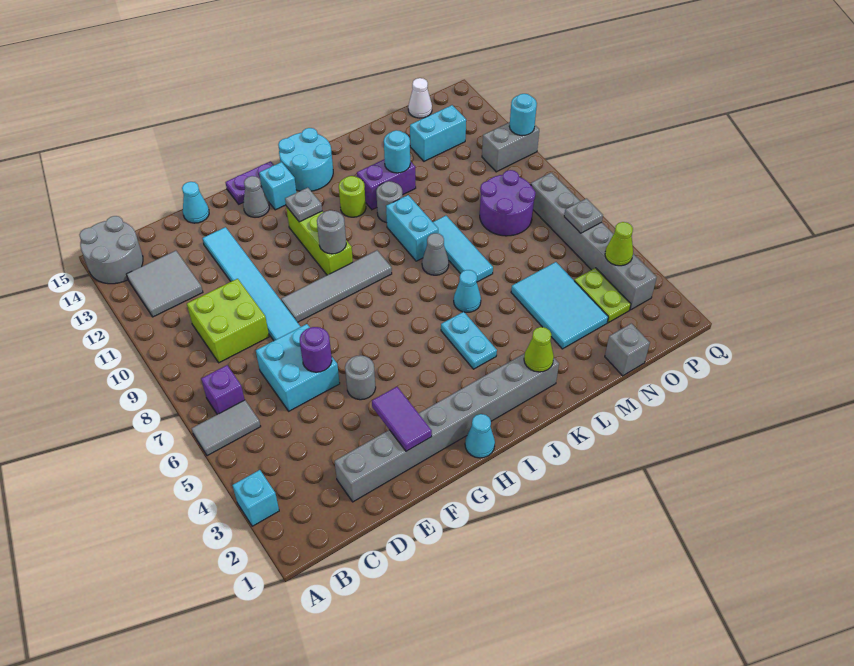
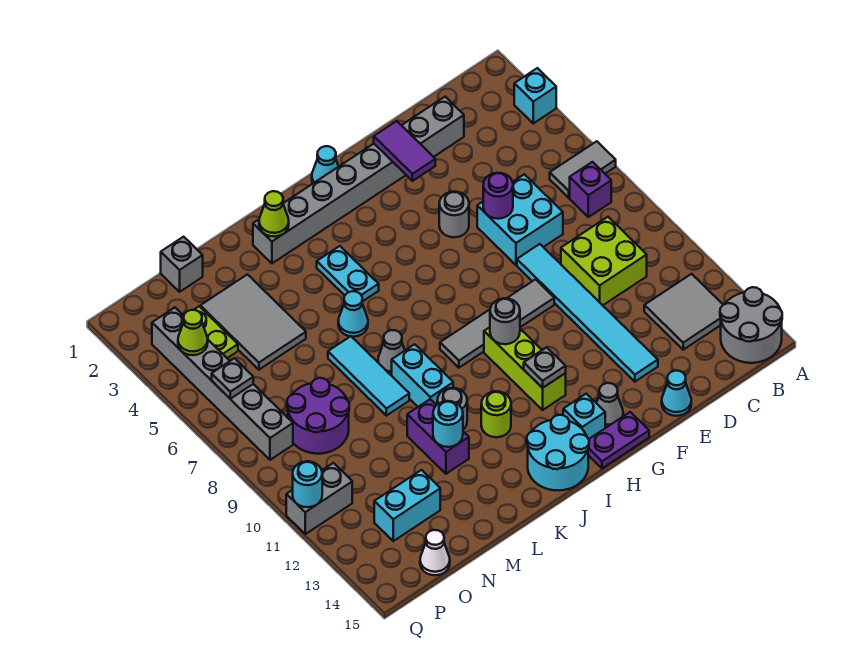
purple 1x2 brick [357,159,416,210] -> purple 1x2 brick turned to [407,399,469,474]
cyan 2x3 tile [511,262,608,349] -> grey 2x3 tile [200,274,306,370]

